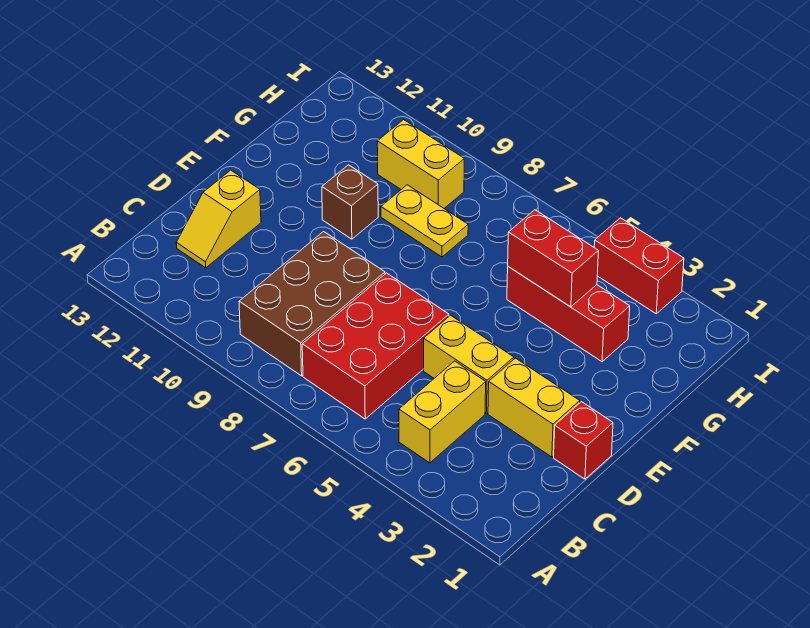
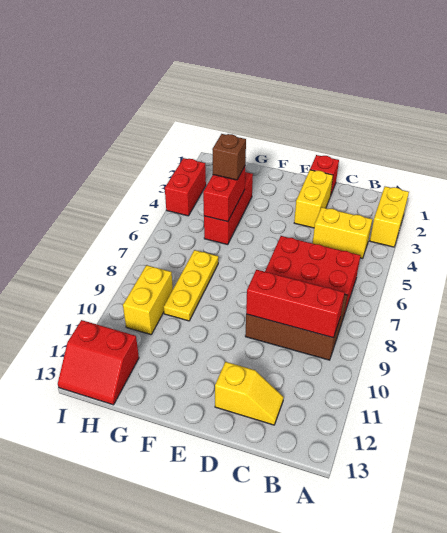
none -> red 1x3 brick [246,270,345,338]
yellow 1x2 brick [424,315,514,413] -> yellow 1x2 brick moved to [370,187,409,247]
brown 1x1 brick [322,165,378,239] -> brown 1x1 brick moved to [212,134,246,180]
yellow 1x2 plate [381,185,468,257] -> yellow 1x3 plate [164,250,218,321]
none -> red 2x2 slope [58,320,139,405]

